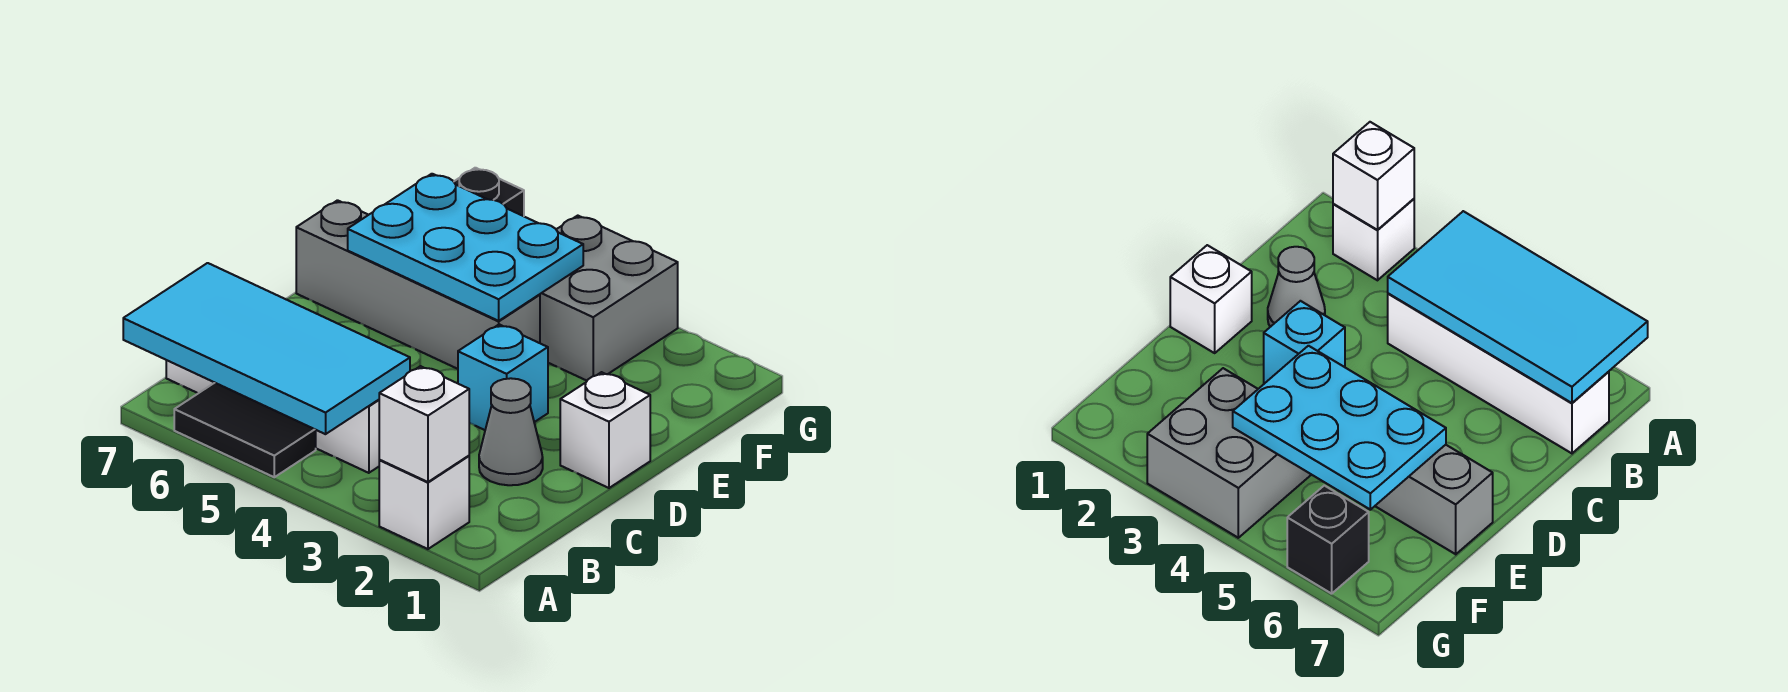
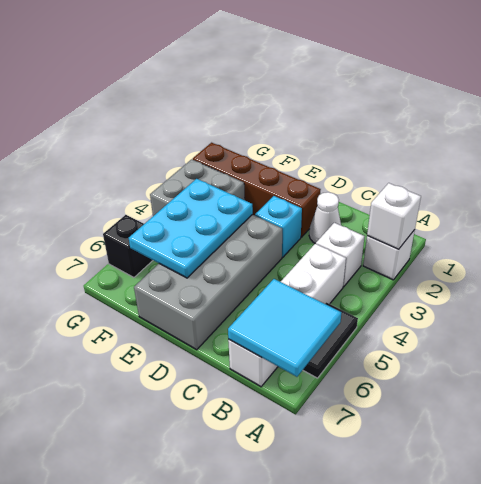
cyan 2x4 tile [123,263,410,434] -> cyan 2x2 tile [228,279,341,377]
grey 1x1 cone [479,378,543,485] -> white 1x1 cone [309,192,341,244]
white 1x1 brick [560,372,650,488] -> white 1x1 brick moved to [316,223,365,287]
none -> brown 1x4 brick [193,143,321,237]
grey 1x4 brick [296,200,540,369] -> grey 2x4 brick [134,215,282,350]

